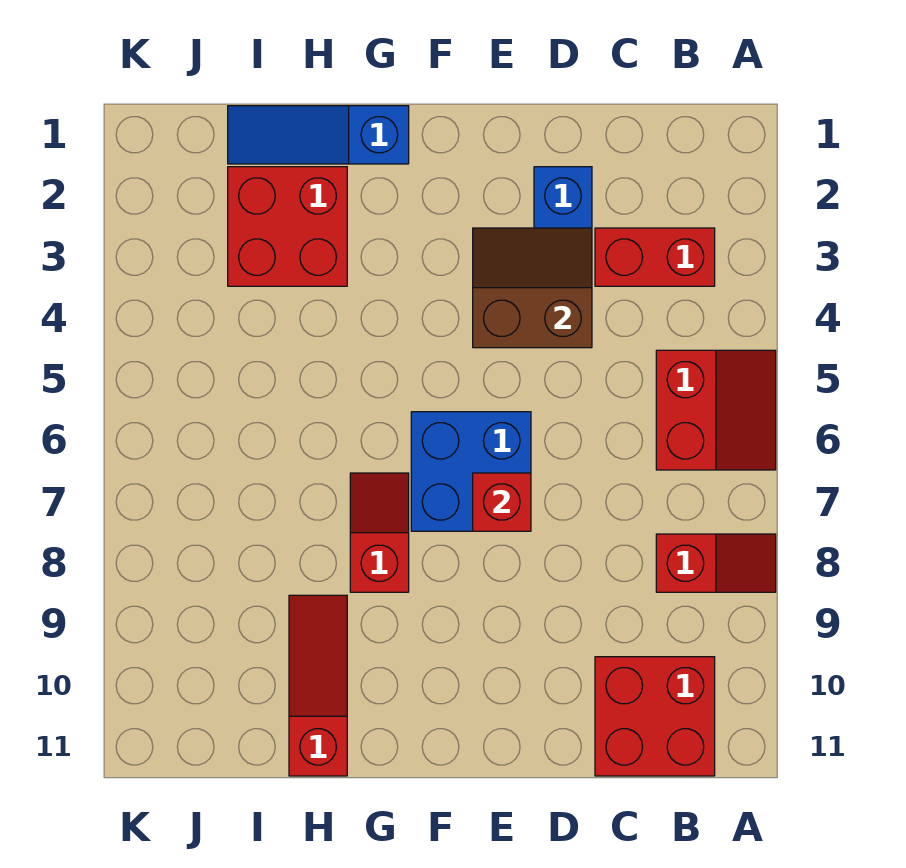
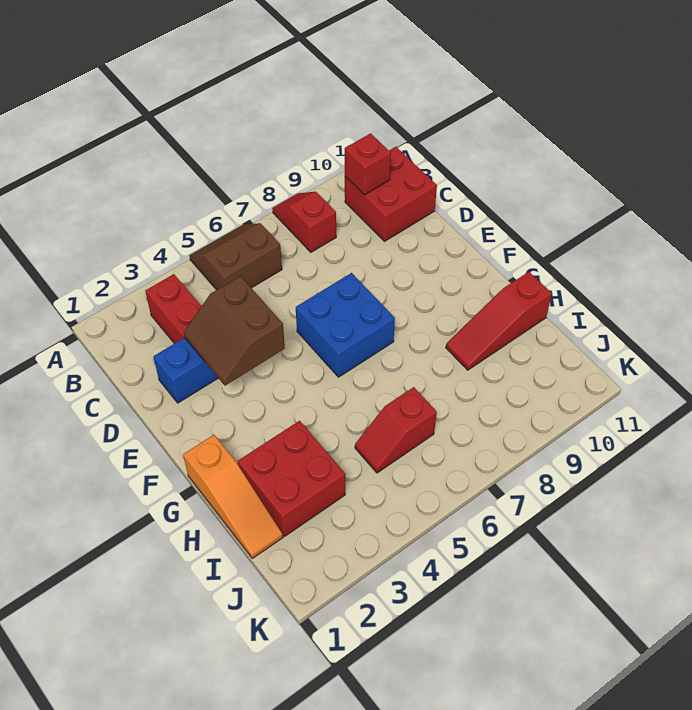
red 2x2 slope [656,350,776,470] -> brown 2x2 slope [189,223,282,290]
red 1x1 brick [473,473,531,531] -> red 1x1 brick moved to [345,133,391,195]
blue 1x3 slope [228,106,409,164] -> orange 1x3 slope [183,435,283,558]
red 1x2 slope [350,473,409,592] -> red 1x2 slope moved to [355,387,437,473]

